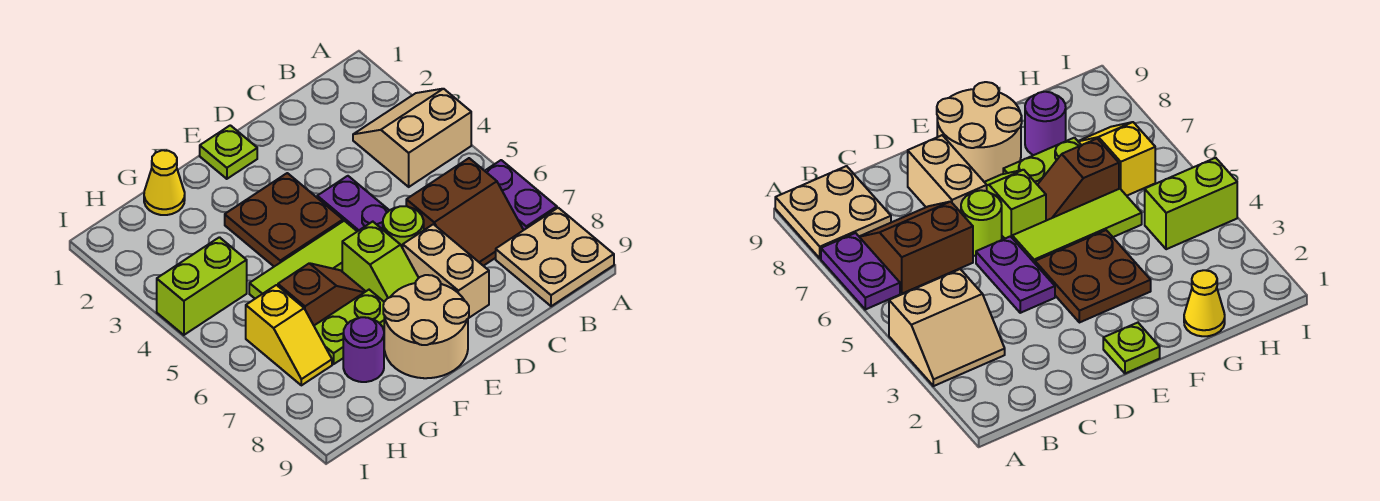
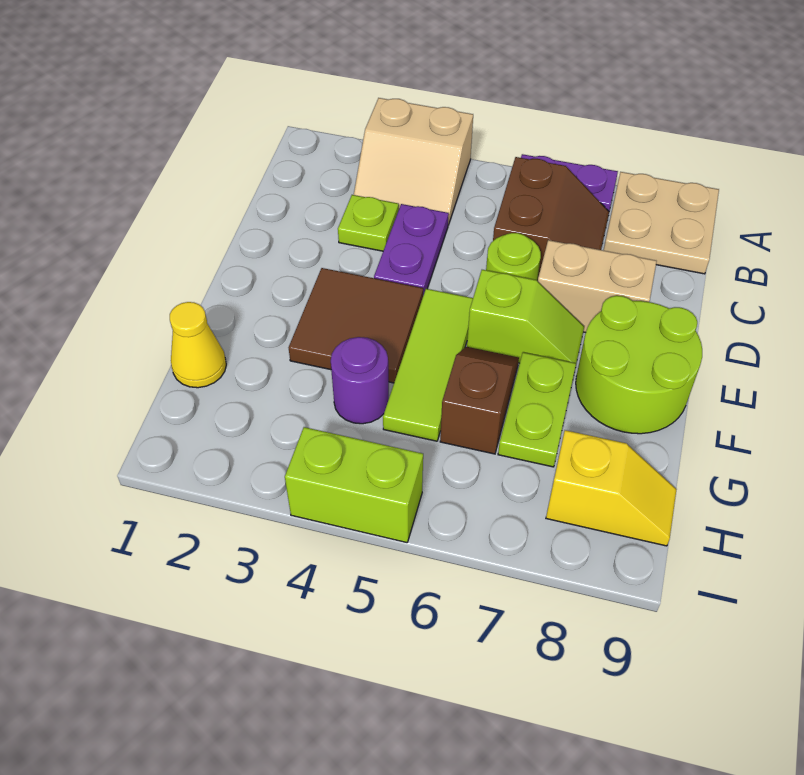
tan 2x2 slope [353,89,471,187] -> tan 2x2 slope turned to [354,98,473,225]
purple 1x2 plate [317,176,389,231] -> purple 1x2 plate turned to [374,204,449,296]
lime 1x1 plate [200,125,257,179] -> lime 1x1 plate moved to [338,195,399,251]
brown 2x2 plate [225,173,343,266] -> brown 2x2 tile [289,268,423,383]
tan 2x2 round brick [383,275,469,378] -> lime 2x2 round brick [576,296,702,434]
purple 1x1 round brick [343,317,384,382] -> purple 1x1 round brick moved to [331,337,389,424]
lime 1x2 brick [157,237,247,335] -> lime 1x2 brick turned to [285,427,423,543]
yellow 1x2 slope [246,285,332,385] -> yellow 1x2 slope moved to [546,430,677,546]

